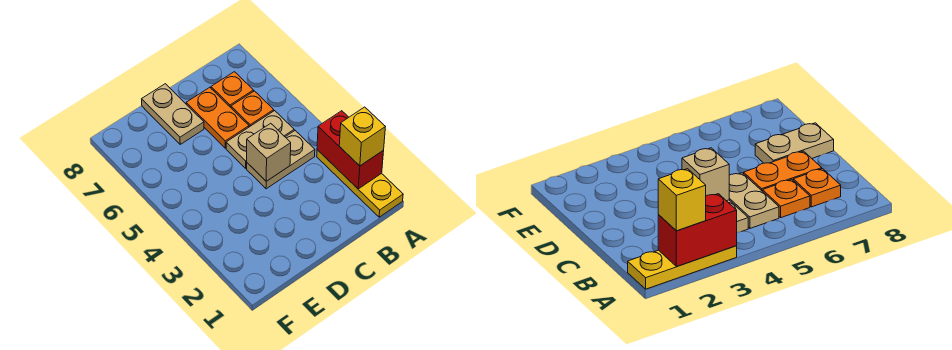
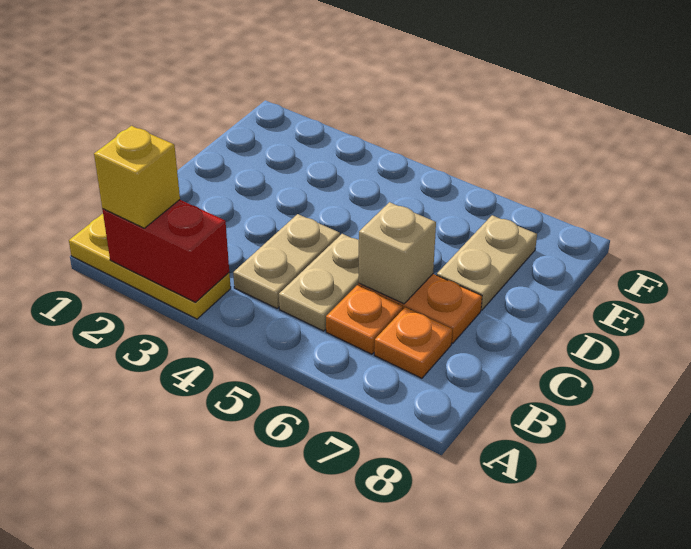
tan 1x1 brick [247,123,291,181] -> tan 1x1 brick moved to [358,202,436,304]
tan 1x2 plate [142,84,204,144] -> tan 1x2 plate turned to [437,215,537,310]

